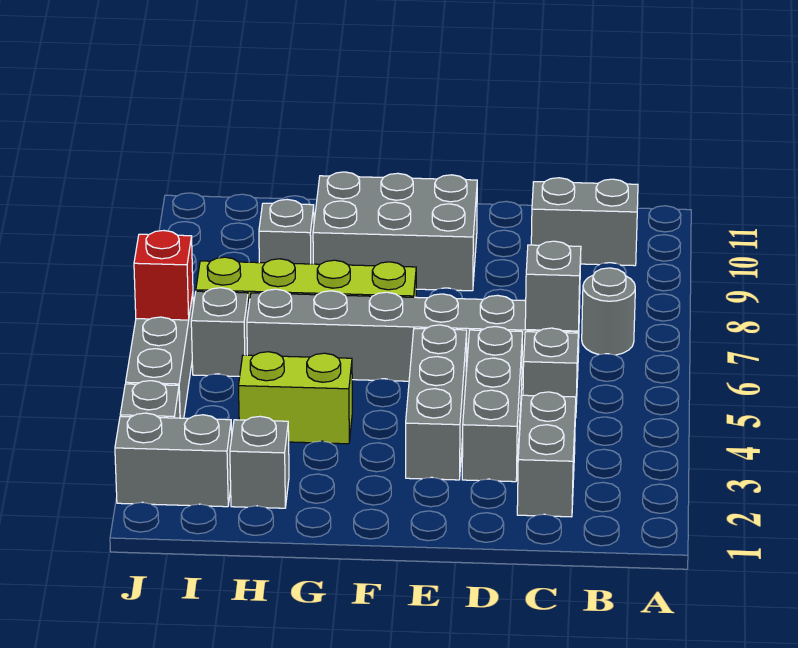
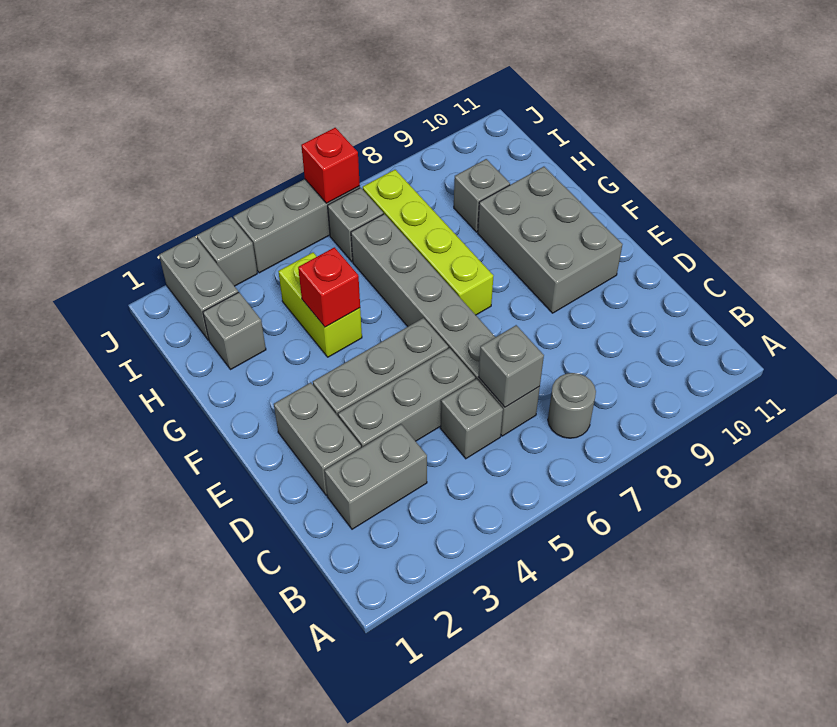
grey 1x2 brick [531,178,638,266] -> grey 1x2 brick moved to [274,383,361,495]
none -> red 1x1 brick [298,247,360,327]

